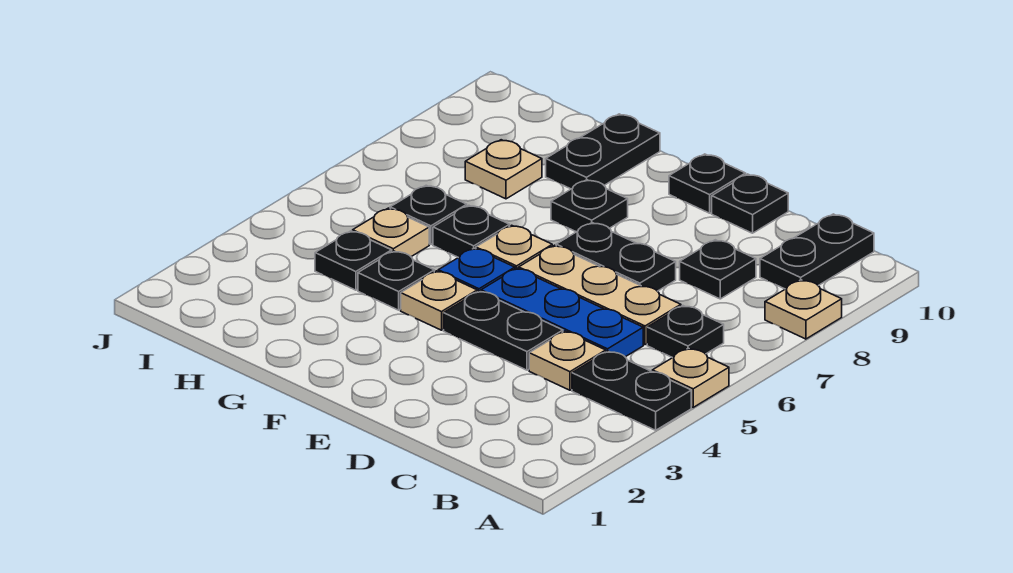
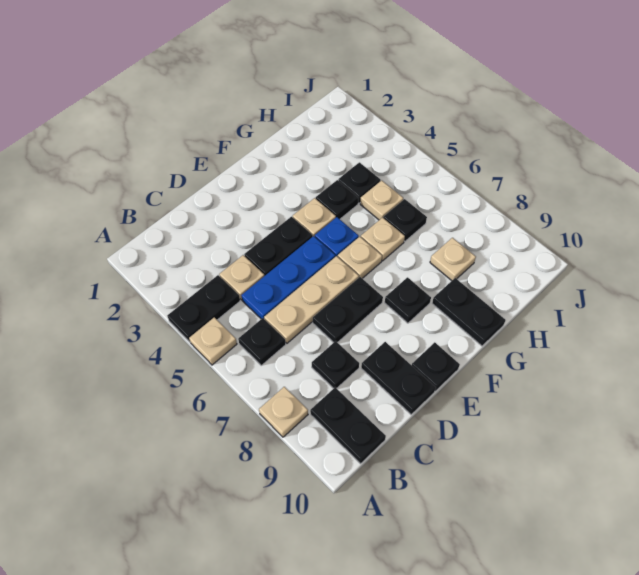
black 1x1 plate [712,174,788,233] -> black 1x2 plate [361,342,436,415]
black 1x1 plate [433,205,510,258] -> tan 1x1 plate [361,217,405,261]

